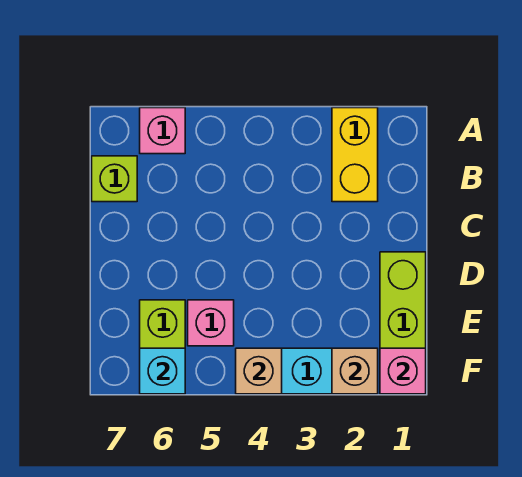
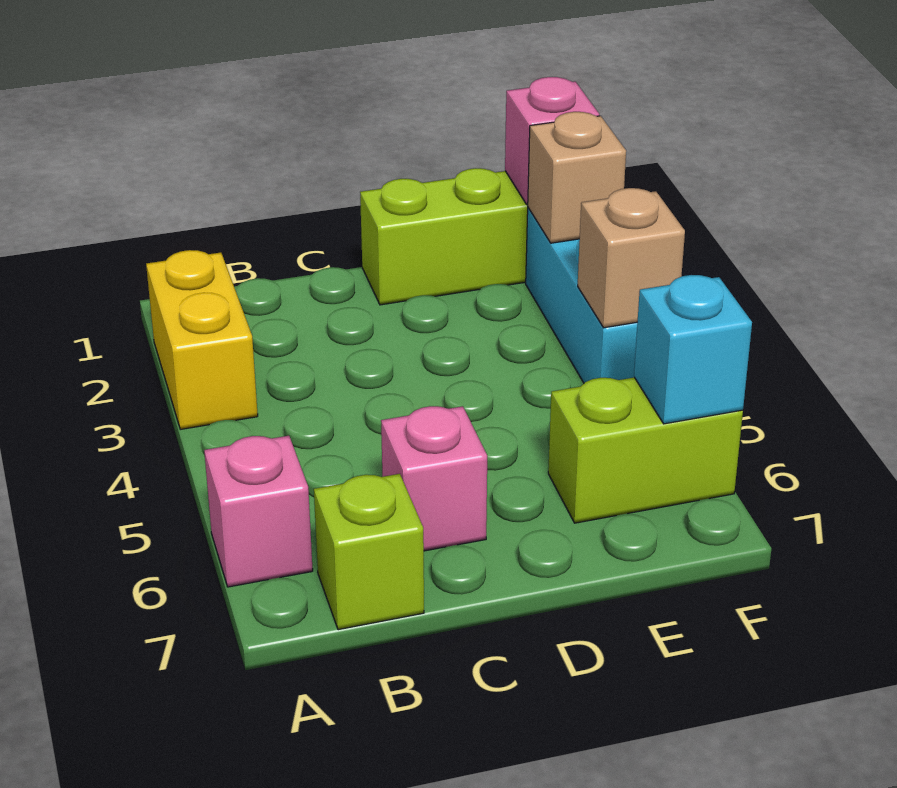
yellow 1x2 brick [332,108,378,202] -> yellow 1x2 brick turned to [146,250,258,429]
pink 1x1 brick [188,300,234,346] -> pink 1x1 brick moved to [381,406,487,551]

